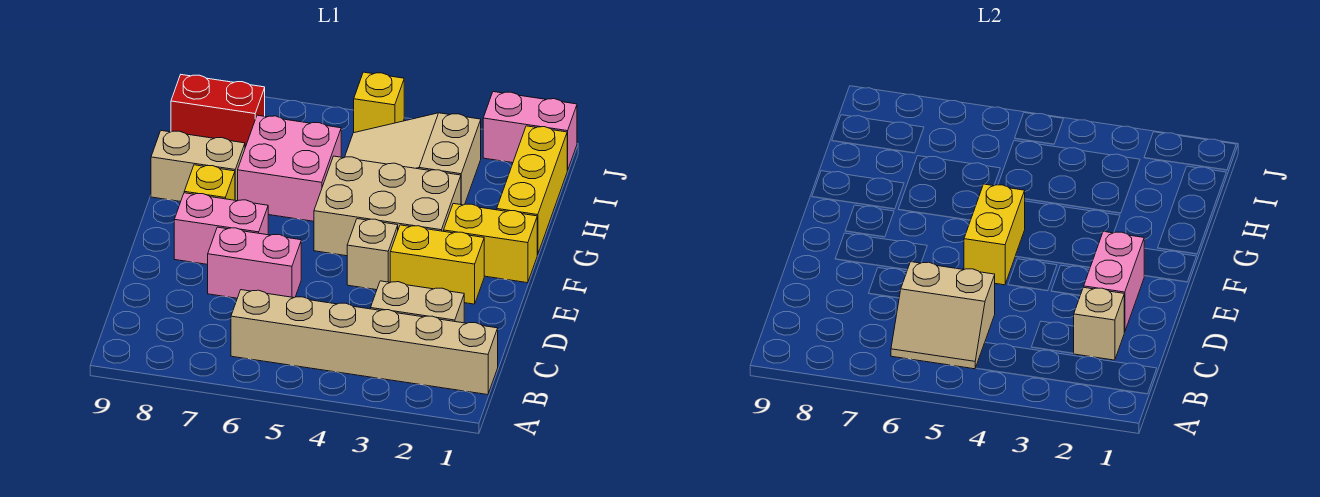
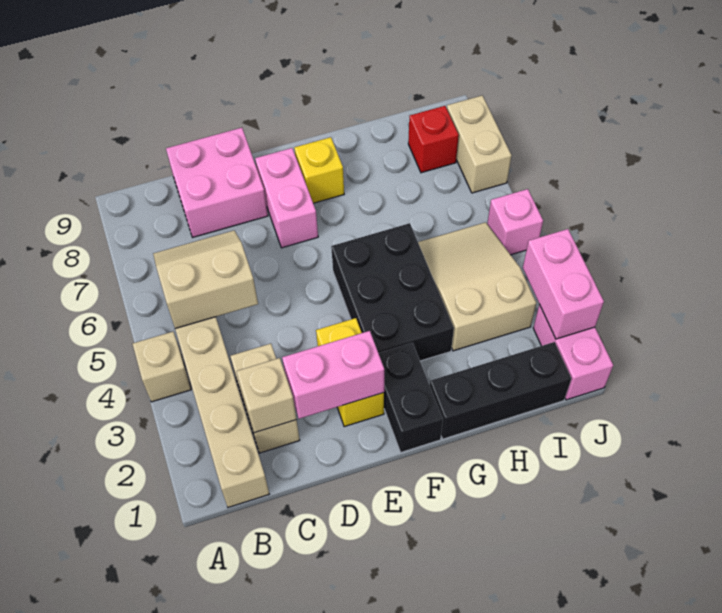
tan 2x2 slope [891,262,995,369] -> tan 2x2 slope turned to [153,231,258,329]
pink 1x2 brick [208,227,301,298] -> pink 1x2 brick moved to [523,229,604,339]
tan 1x1 brick [347,219,398,290] -> tan 1x1 brick moved to [133,332,191,402]
yellow 1x2 brick [964,184,1025,285] -> none
yellow 1x2 brick [444,204,537,283] -> black 1x2 brick [379,343,443,452]
tan 2x3 brick [314,156,461,256] -> black 2x3 brick [331,223,454,361]
yellow 1x3 brick [497,126,567,255] -> black 1x3 brick [430,342,571,439]
pink 2x2 brick [238,115,341,221] -> pink 2x2 brick moved to [166,128,268,237]
tan 1x2 brick [151,131,245,202] -> tan 1x2 brick moved to [447,96,512,193]
red 1x2 brick [171,75,265,147] -> red 1x1 brick [408,106,459,173]
yellow 1x1 brick [354,72,404,133] -> pink 1x1 brick [487,189,543,255]

